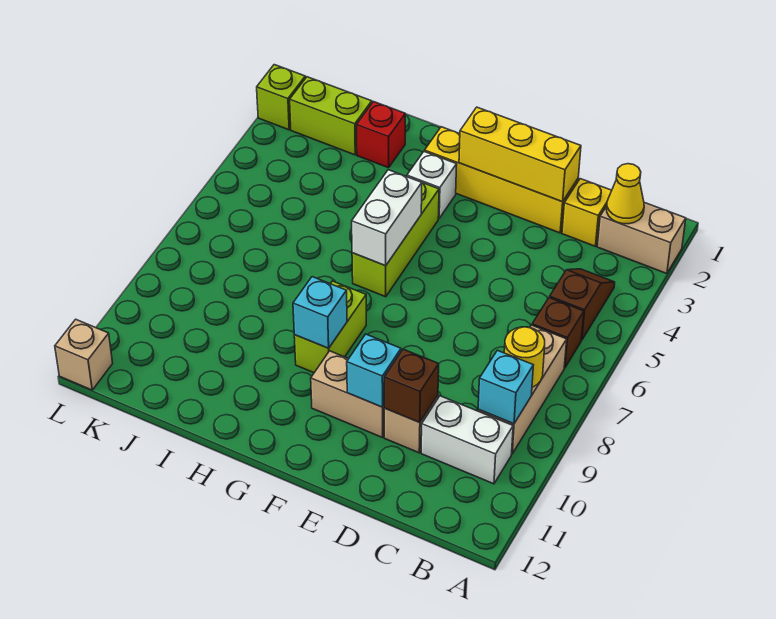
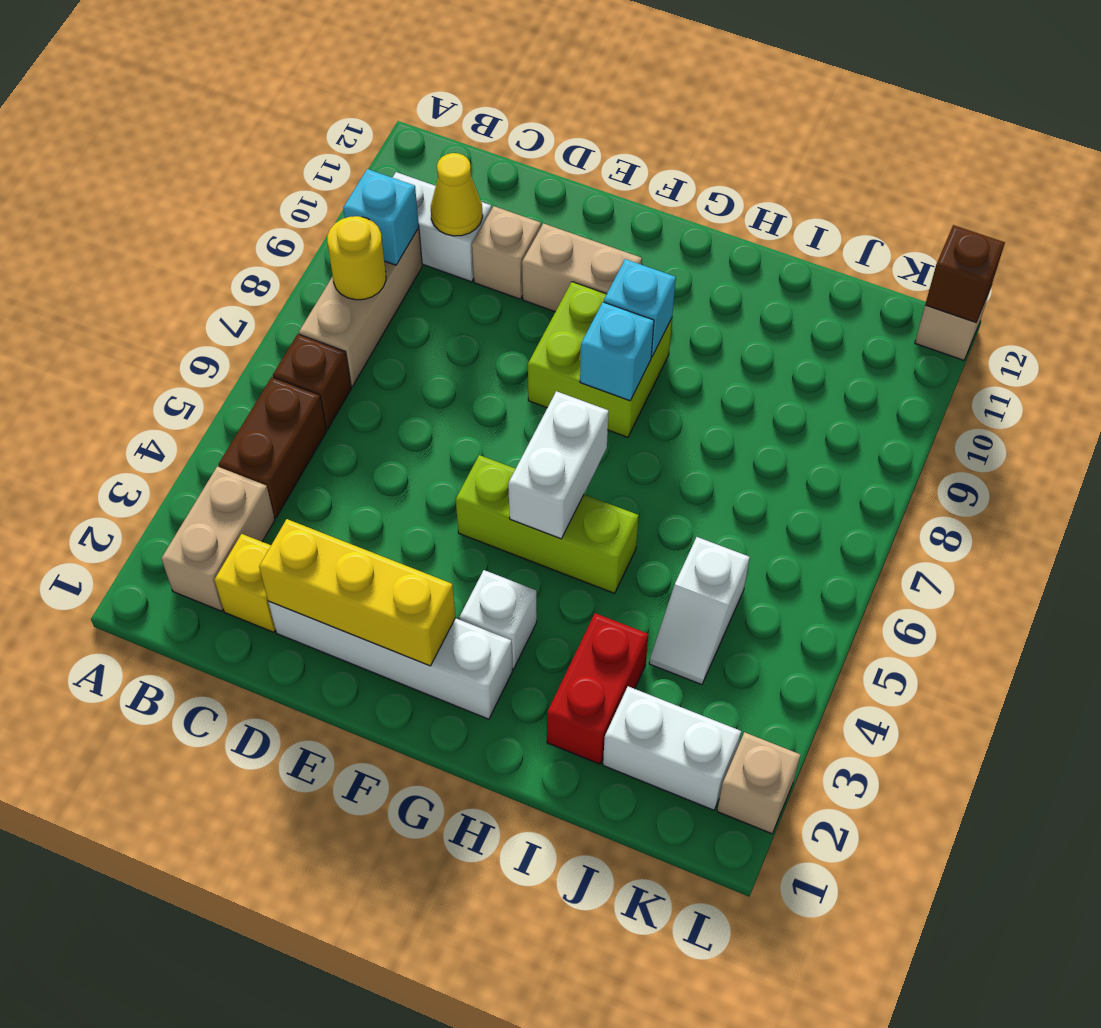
tan 1x2 brick [597,202,686,274] -> tan 1x2 brick turned to [161,467,275,611]
yellow 1x1 cone [606,164,644,224] -> yellow 1x1 cone moved to [431,153,483,236]
brown 1x2 slope [550,269,615,340] -> brown 1x2 brick [219,377,326,518]
yellow 1x4 brick [425,127,578,233] -> white 1x4 brick [268,601,512,719]
brown 1x1 brick [384,349,439,423] -> brown 1x1 brick moved to [925,225,1005,322]
cyan 1x1 brick [347,334,401,407] -> cyan 1x1 brick moved to [580,302,654,401]
lime 1x3 brick [352,183,439,297] -> lime 1x3 brick turned to [456,455,639,593]
lime 1x2 brick [294,281,366,373] -> lime 2x2 brick [528,282,672,437]
red 1x1 brick [356,102,405,168] -> red 1x2 brick [547,613,648,764]
lime 1x2 brick [290,77,372,155] -> white 1x2 brick [603,686,741,810]
none -> white 1x2 slope [649,537,750,685]
lime 1x1 brick [257,65,305,130] -> tan 1x1 brick [717,732,800,834]

